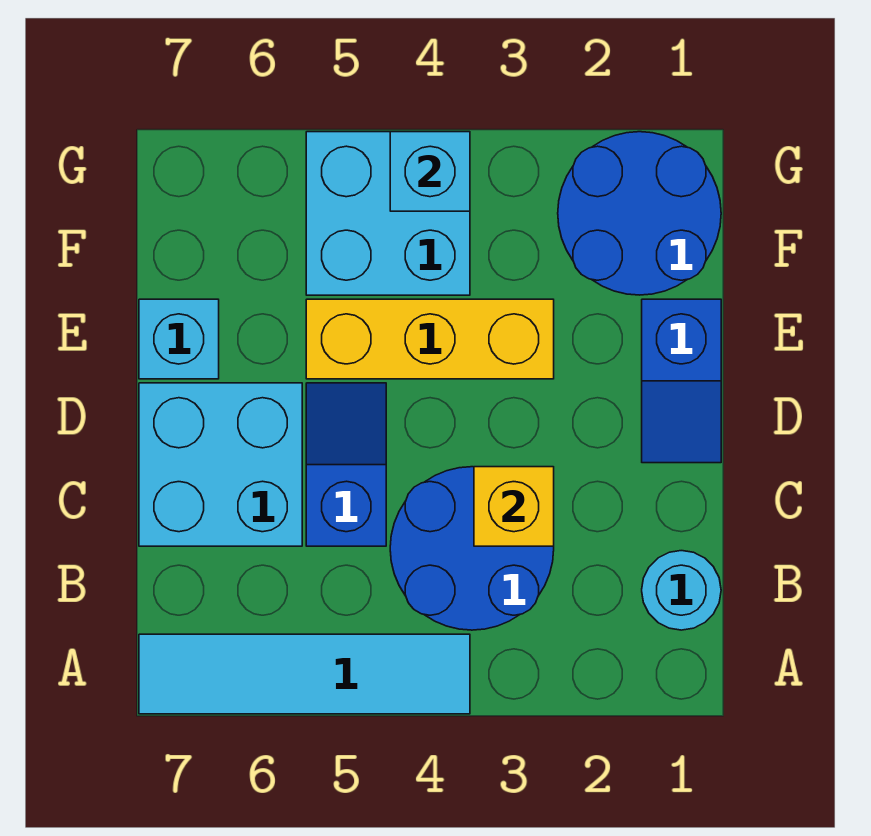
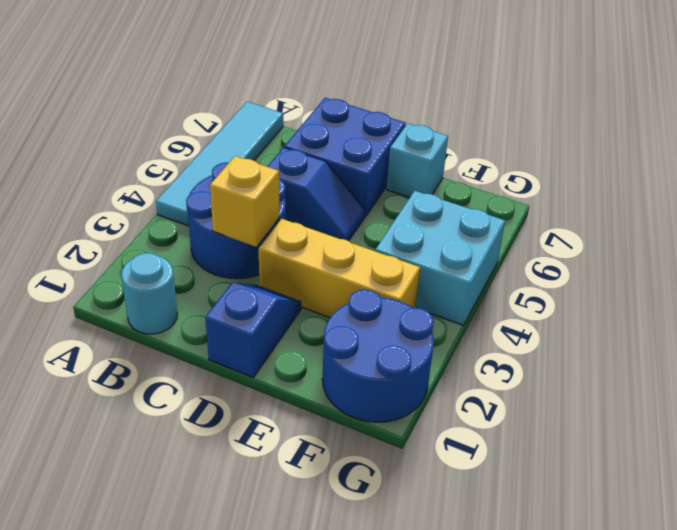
cyan 2x2 brick [139,383,302,546] -> blue 2x2 brick [285,98,405,216]
blue 1x2 slope [642,299,721,463] -> blue 1x2 slope turned to [205,282,301,378]
yellow 1x3 brick [306,299,554,379] -> yellow 1x3 brick turned to [259,219,420,318]
cyan 1x1 brick [390,132,470,211] -> none

